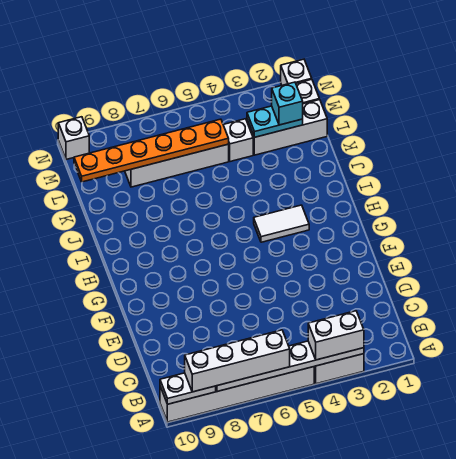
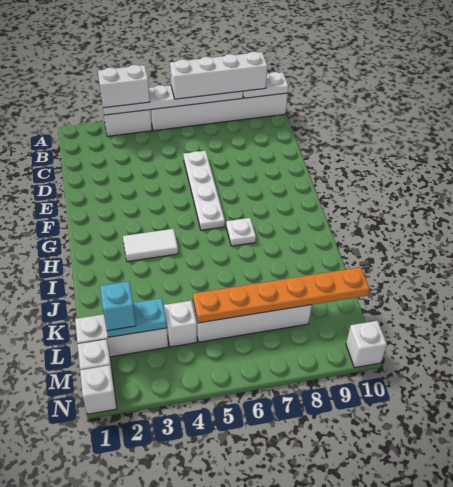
none -> white 1x4 plate [183,151,225,230]
none -> white 1x1 plate [226,218,256,246]

